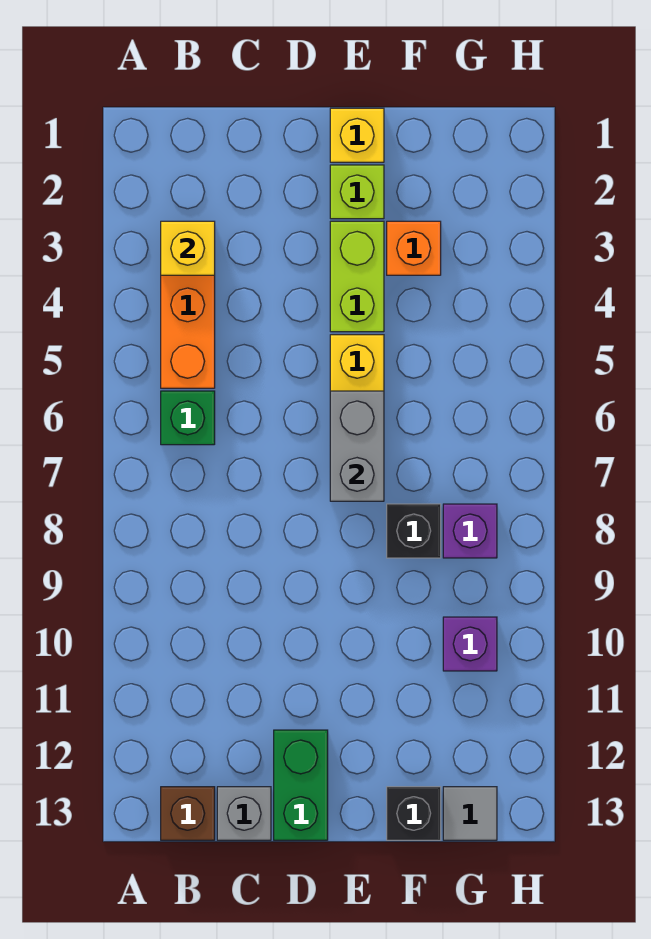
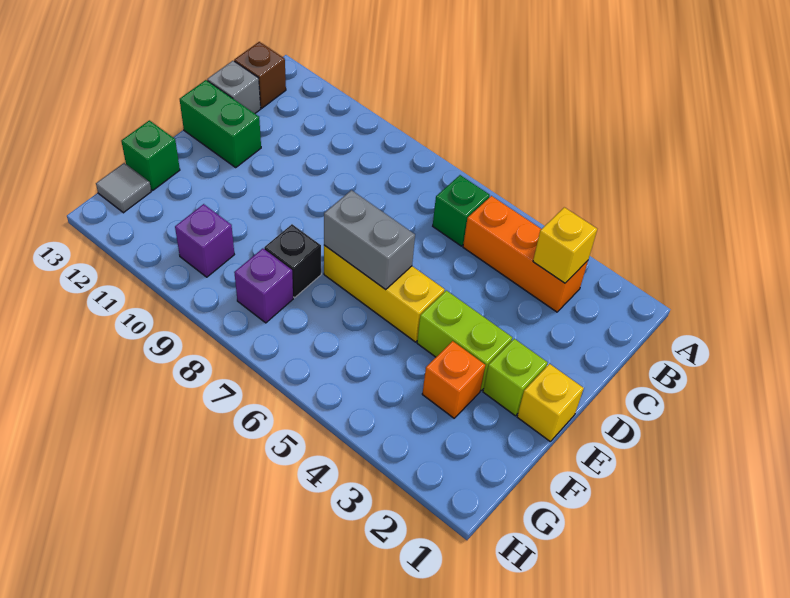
black 1x1 brick [387,787,441,840] -> green 1x1 brick [121,120,180,190]

